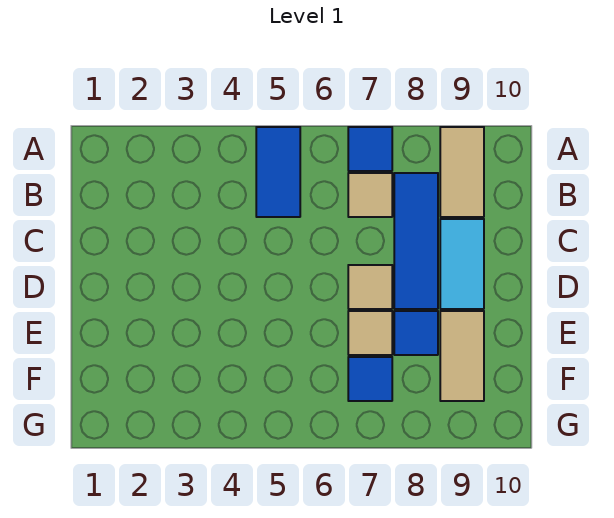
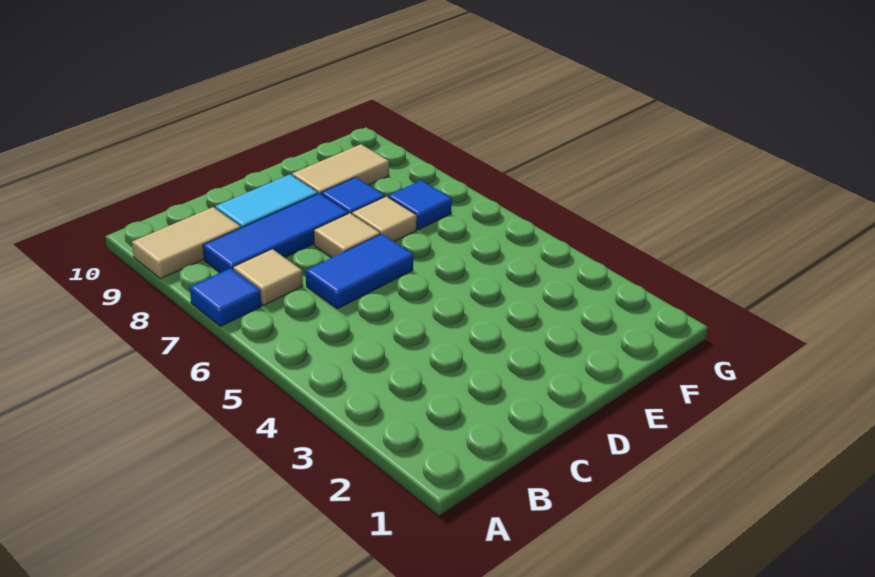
blue 1x2 tile [256,127,300,217] -> blue 1x2 tile moved to [306,234,413,309]

